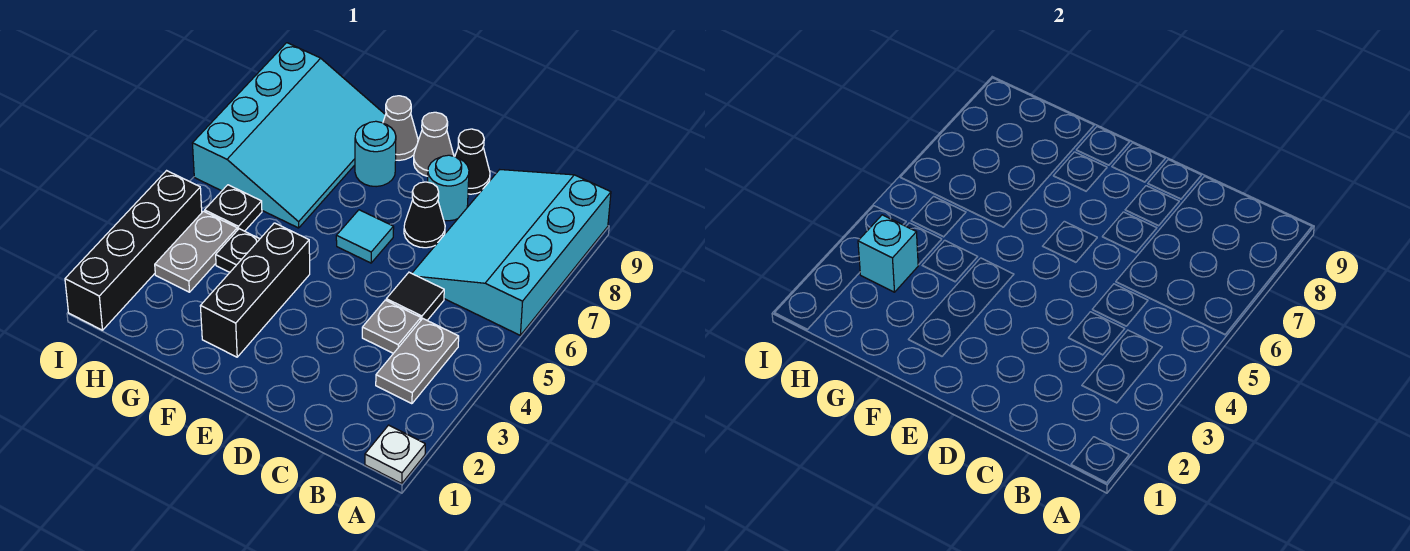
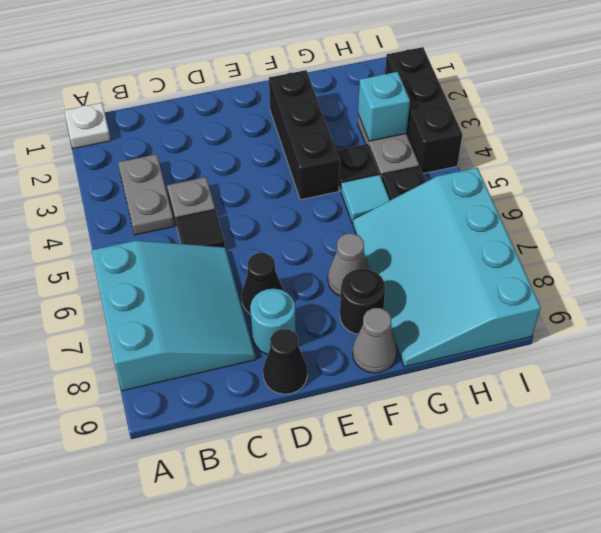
cyan 3x4 slope [412,170,611,335] -> cyan 3x3 slope [92,241,256,391]
cyan 1x1 tile [336,210,394,263] -> cyan 1x1 tile moved to [341,174,390,224]
grey 1x1 cone [414,112,454,176] -> grey 1x1 cone moved to [328,234,368,296]
cyan 1x1 round brick [355,121,396,187] -> black 1x1 round brick [340,269,386,334]
black 1x4 brick [65,171,202,330] -> black 1x3 brick [385,47,462,174]

